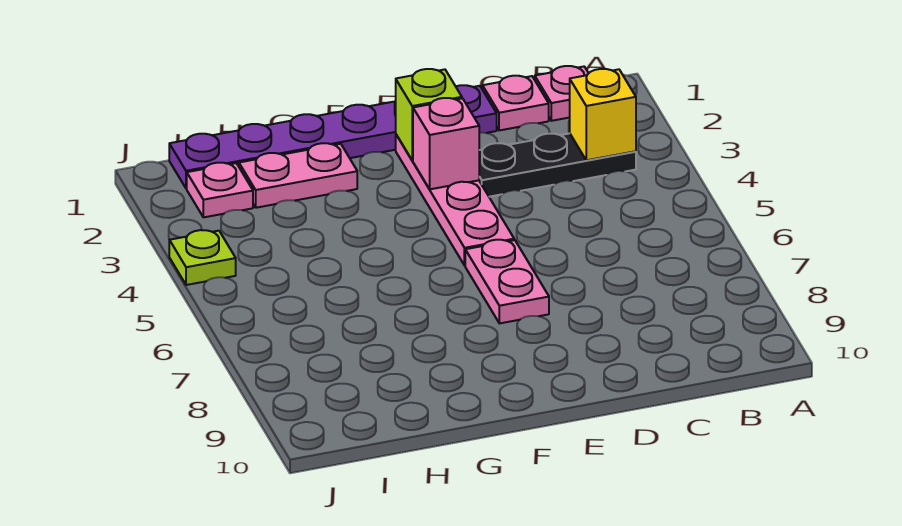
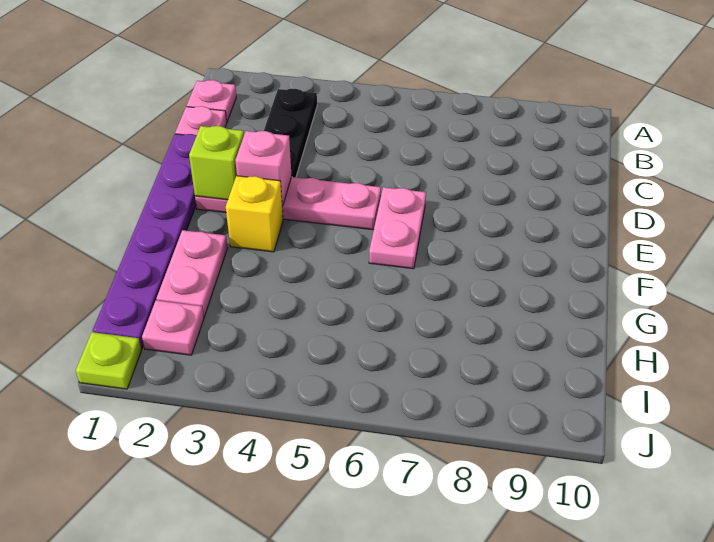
yellow 1x1 brick [570,69,636,160] -> yellow 1x1 brick moved to [226,176,283,252]
pink 1x2 plate [465,240,549,323] -> pink 1x2 plate turned to [369,187,426,269]
lime 1x1 plate [169,230,236,285] -> lime 1x1 plate moved to [76,332,142,389]

